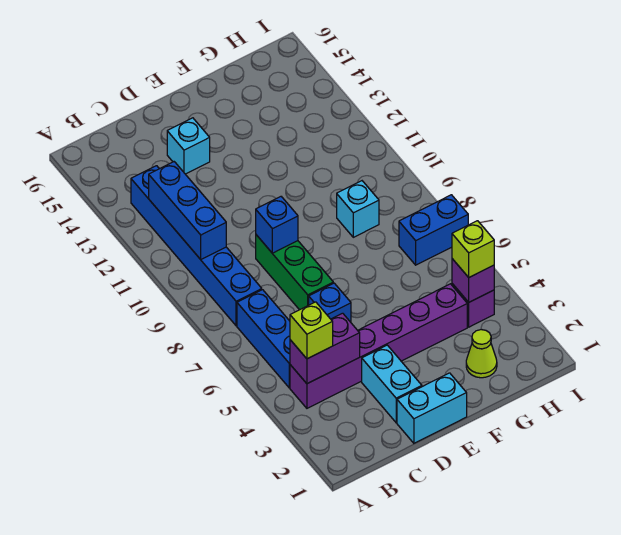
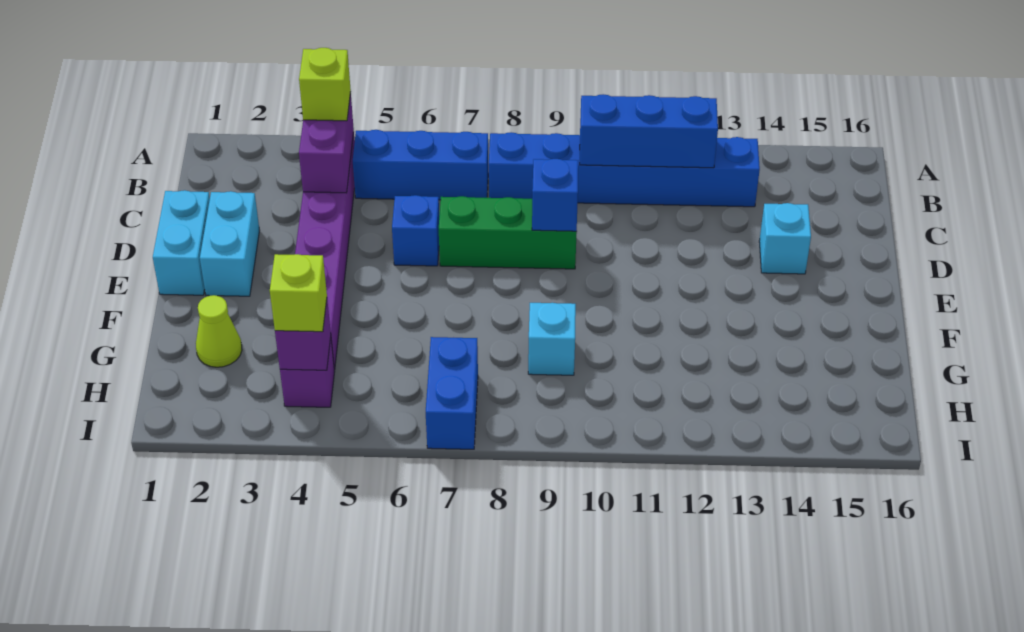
cyan 1x2 brick [362,345,422,423] -> cyan 1x2 brick turned to [200,191,260,296]

